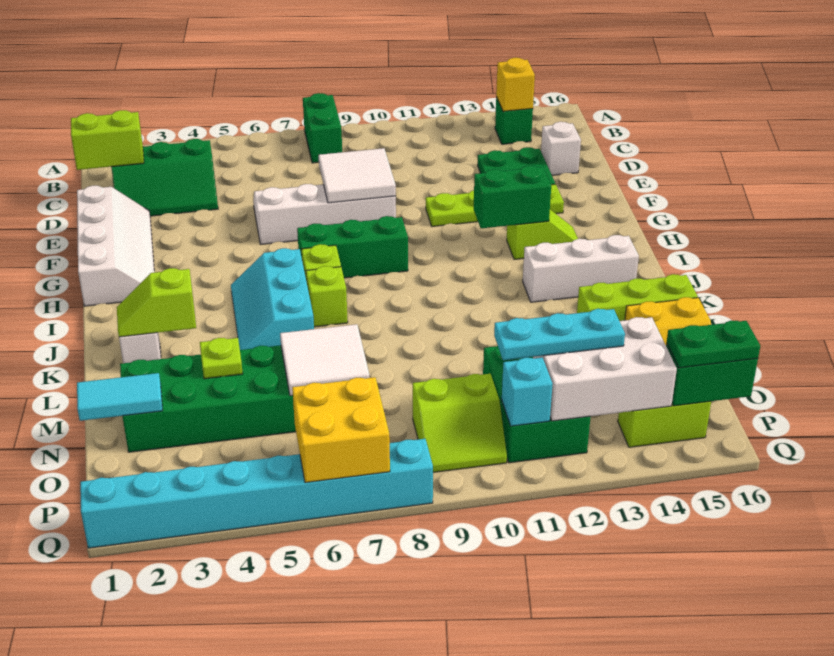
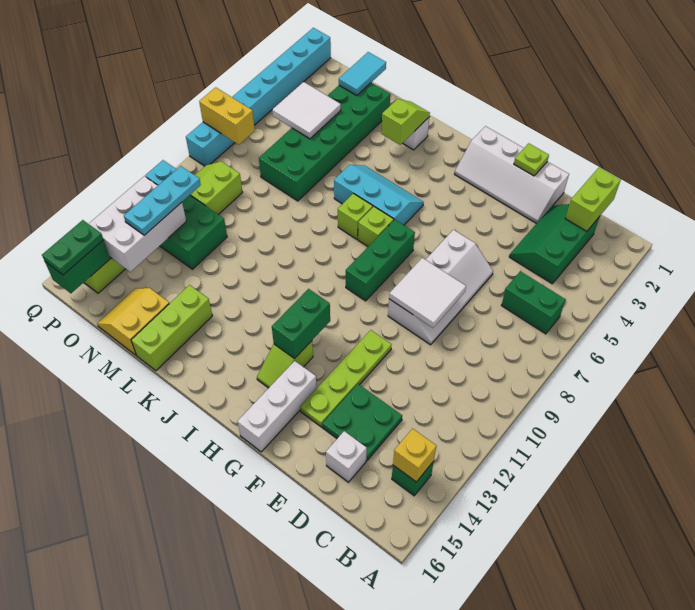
green 1x2 brick [303,93,342,163] -> green 1x2 brick moved to [501,271,566,334]
white 1x3 brick [523,235,639,302] -> white 1x3 brick moved to [237,361,317,452]
lime 1x1 plate [200,338,243,379] -> lime 1x1 plate moved to [514,143,549,176]
white 2x2 tile [280,324,370,396] -> white 2x2 tile moved to [272,82,341,139]
yellow 2x2 brick [292,377,390,483] -> yellow 1x2 brick [199,87,255,145]

